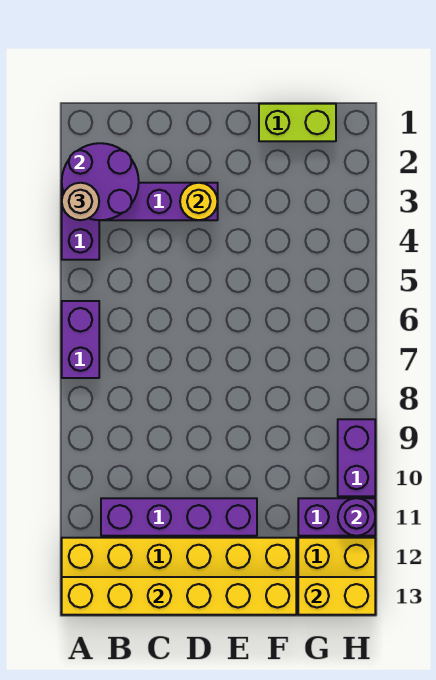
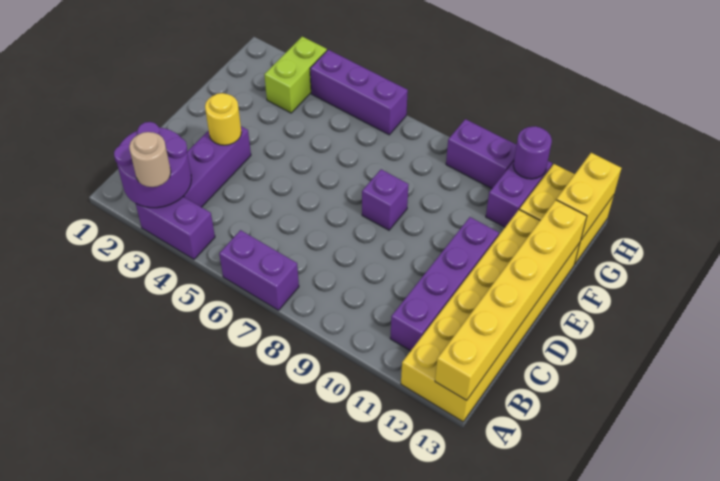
none -> purple 1x1 brick [362,169,409,230]
lime 1x2 brick [259,104,336,141] -> lime 1x2 brick moved to [264,37,327,113]
none -> purple 1x3 brick [310,50,408,135]

